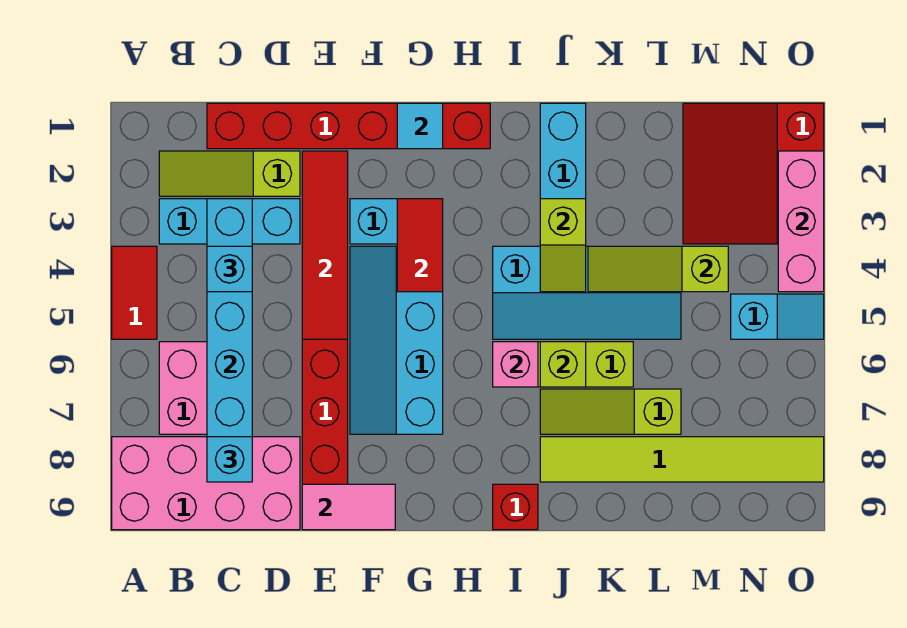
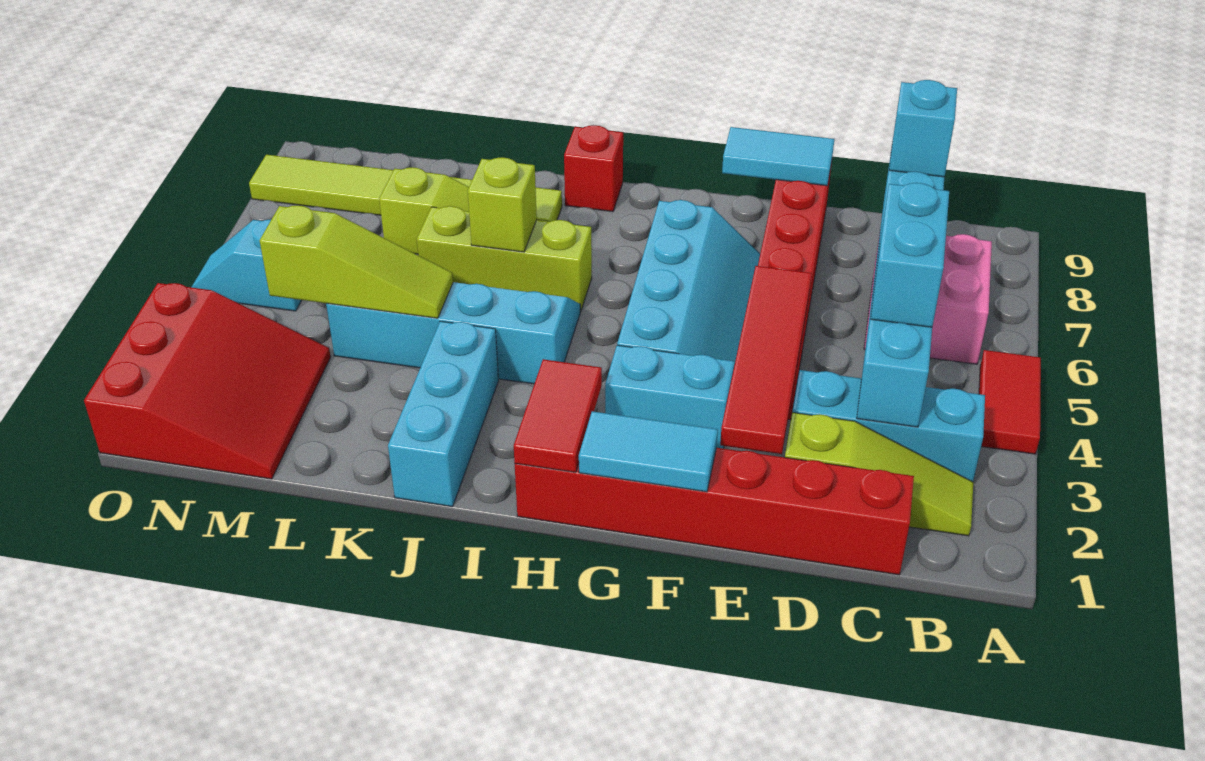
pink 2x4 brick [112,437,300,530] -> none
cyan 1x1 brick [207,246,252,292] -> cyan 1x2 brick [871,183,949,327]
pink 1x2 tile [302,484,395,530] -> cyan 1x2 tile [722,127,834,186]
cyan 1x1 tile [397,103,443,149] -> cyan 1x2 tile [579,411,718,492]
red 1x2 tile [397,199,443,292] -> red 1x2 tile moved to [514,359,602,472]
pink 1x1 brick [493,342,538,387] -> none
lime 1x2 slope [540,199,586,292] -> none
pink 1x3 brick [778,151,824,292] -> none

